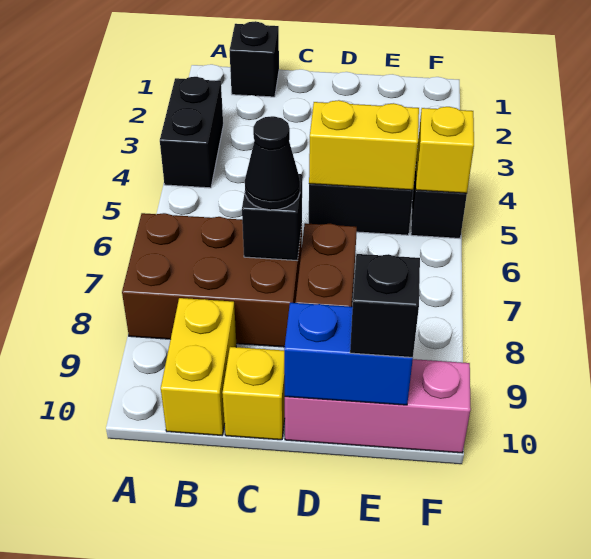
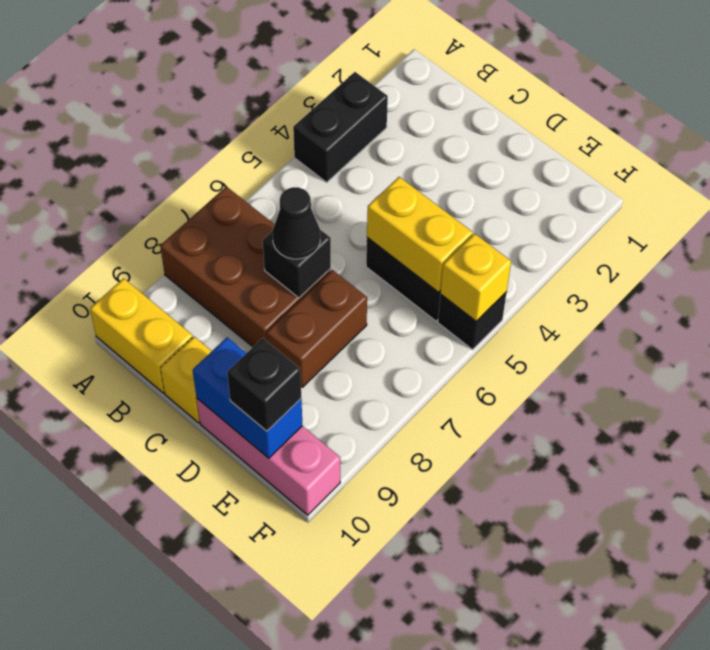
black 1x1 brick [230,21,279,97] -> none
yellow 1x2 brick [161,298,236,435] -> yellow 1x2 brick turned to [90,278,193,393]

